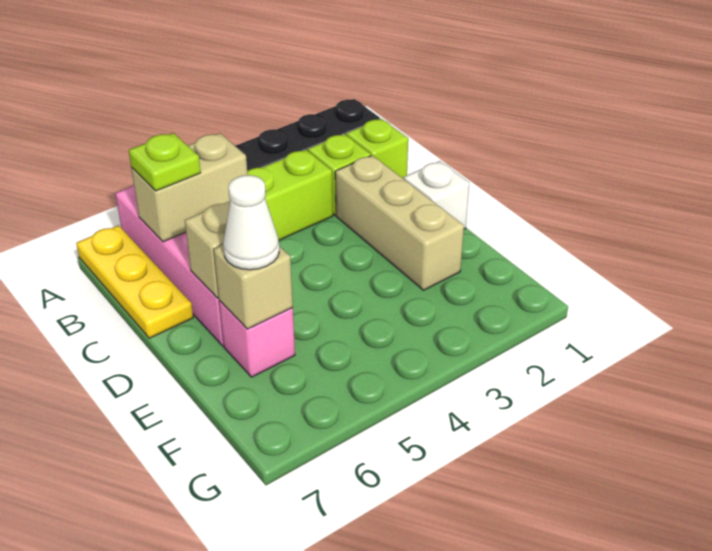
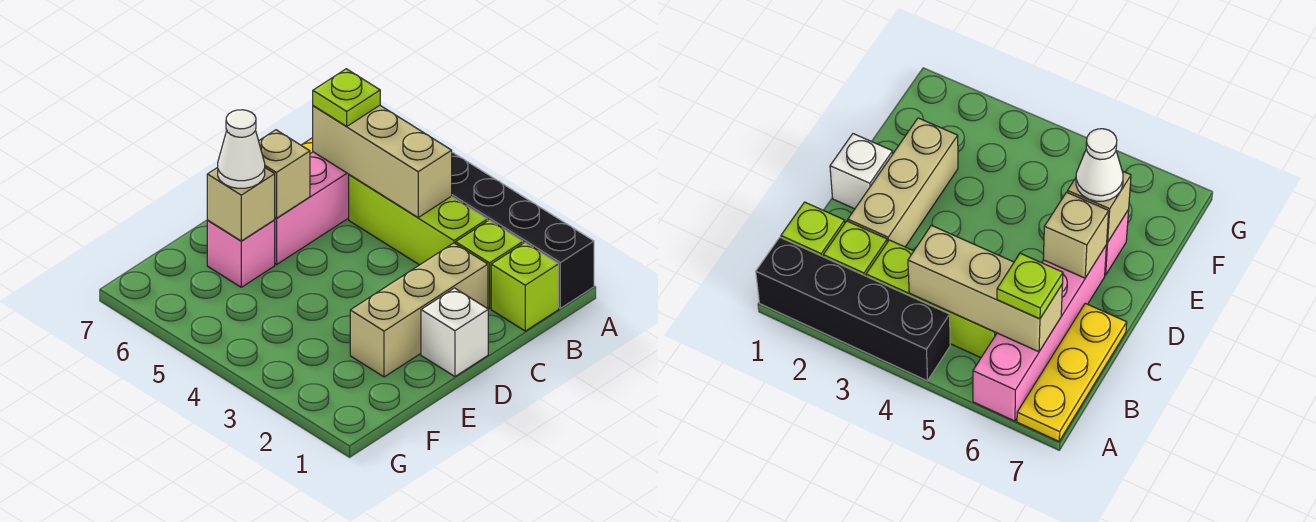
tan 1x2 brick [131,133,248,242] -> tan 1x3 brick [313,105,452,217]

